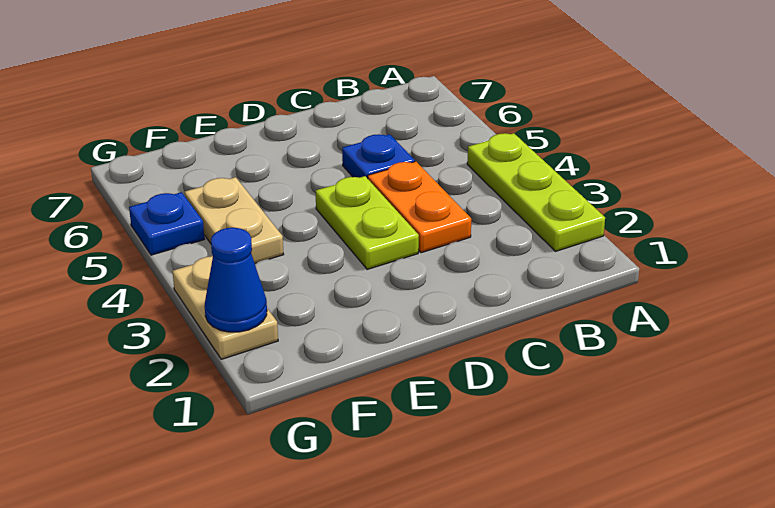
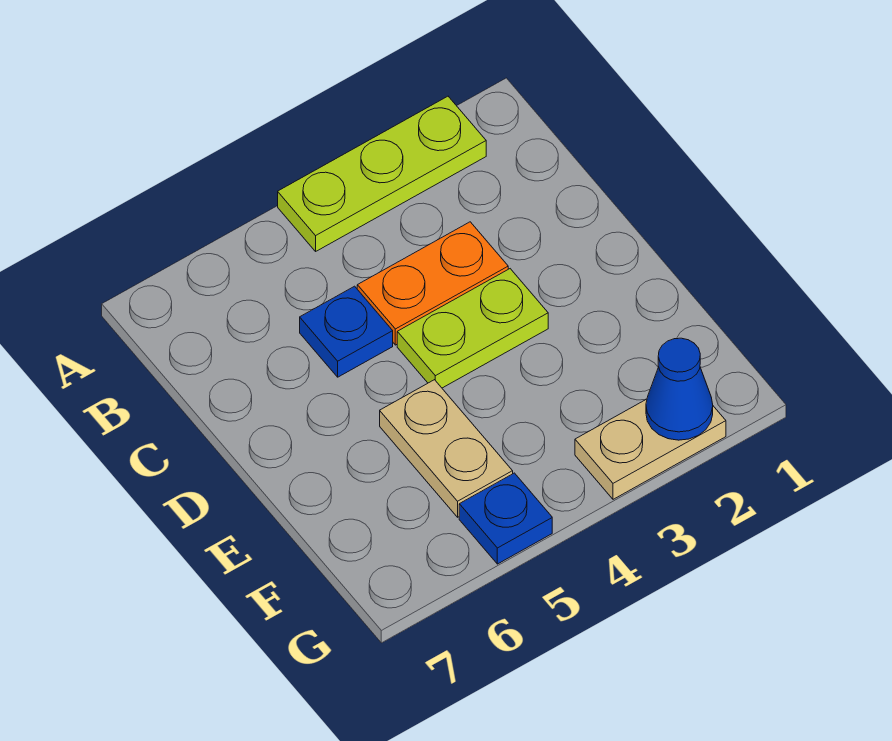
tan 1x2 plate [185,177,284,263] -> tan 1x2 plate turned to [380,380,513,517]

